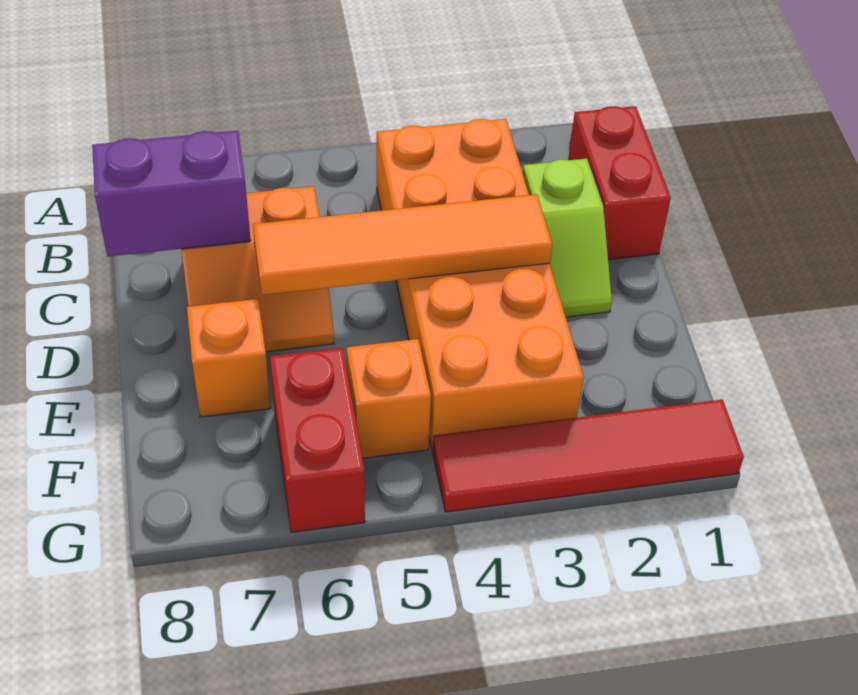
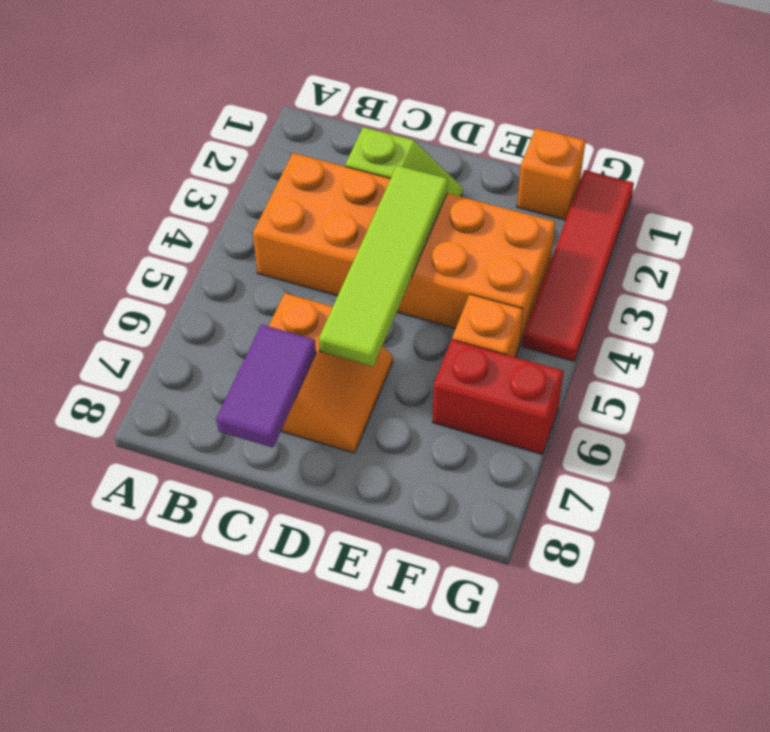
red 1x2 brick [568,106,671,260] -> none
purple 1x2 brick [92,131,251,257] -> purple 1x2 tile [216,324,316,448]
orange 1x4 tile [253,194,552,295] -> lime 1x4 tile [319,166,448,367]
orange 1x1 brick [187,299,271,417] -> orange 1x1 brick moved to [517,128,586,220]

